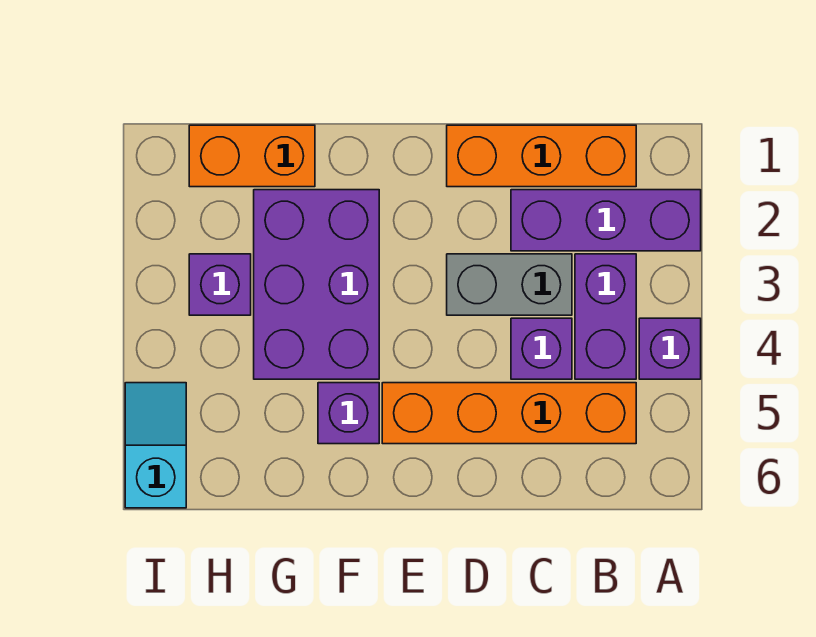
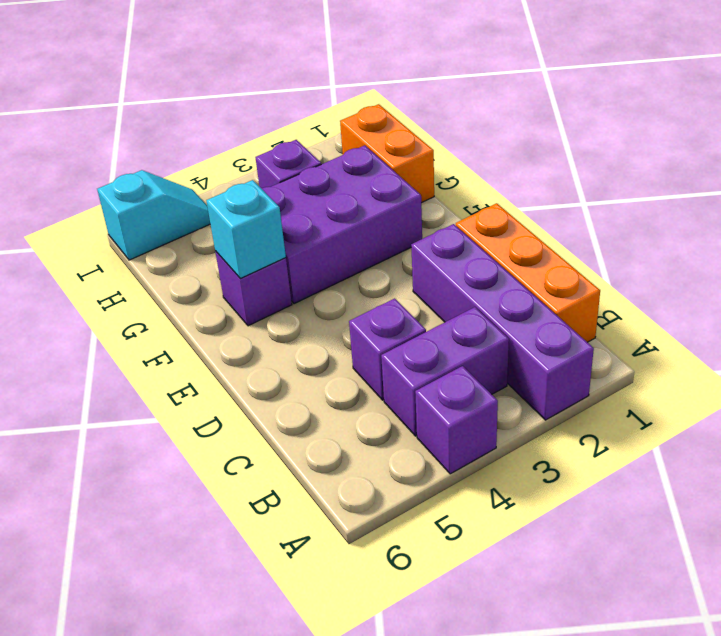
purple 1x3 brick [511,190,701,251] -> purple 1x4 brick [411,224,594,420]
orange 1x4 brick [382,383,636,444] -> none
grey 1x2 brick [447,254,572,315] -> none
none -> cyan 1x1 brick [206,180,286,279]

